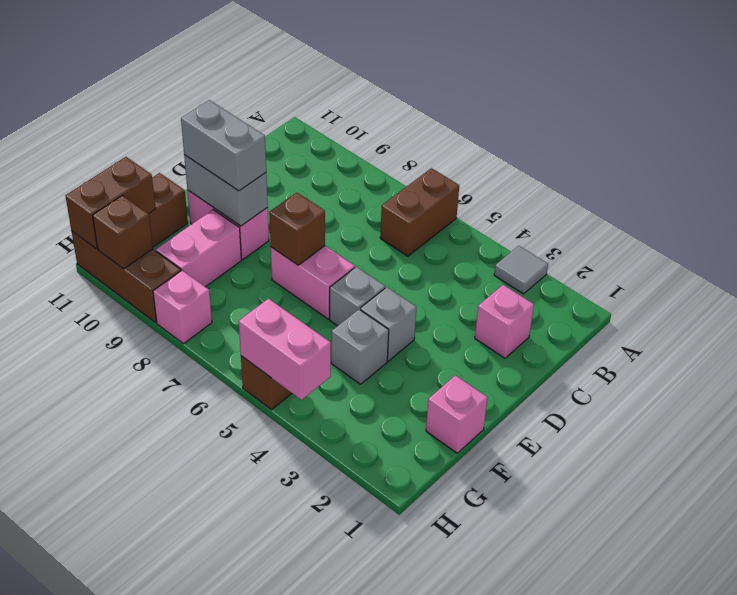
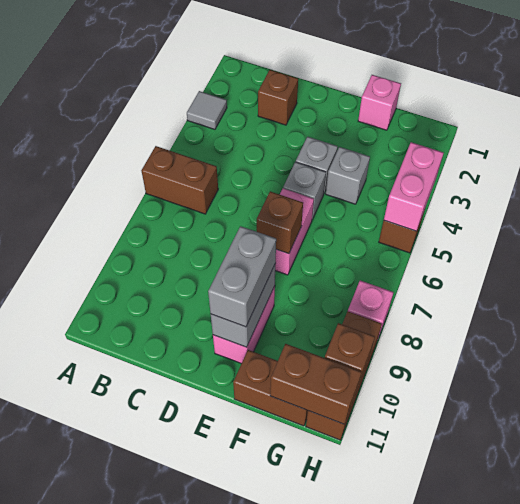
pink 1x1 brick [475,285,534,358] -> brown 1x1 brick [258,70,298,125]
pink 1x2 brick [156,210,241,287] -> none

